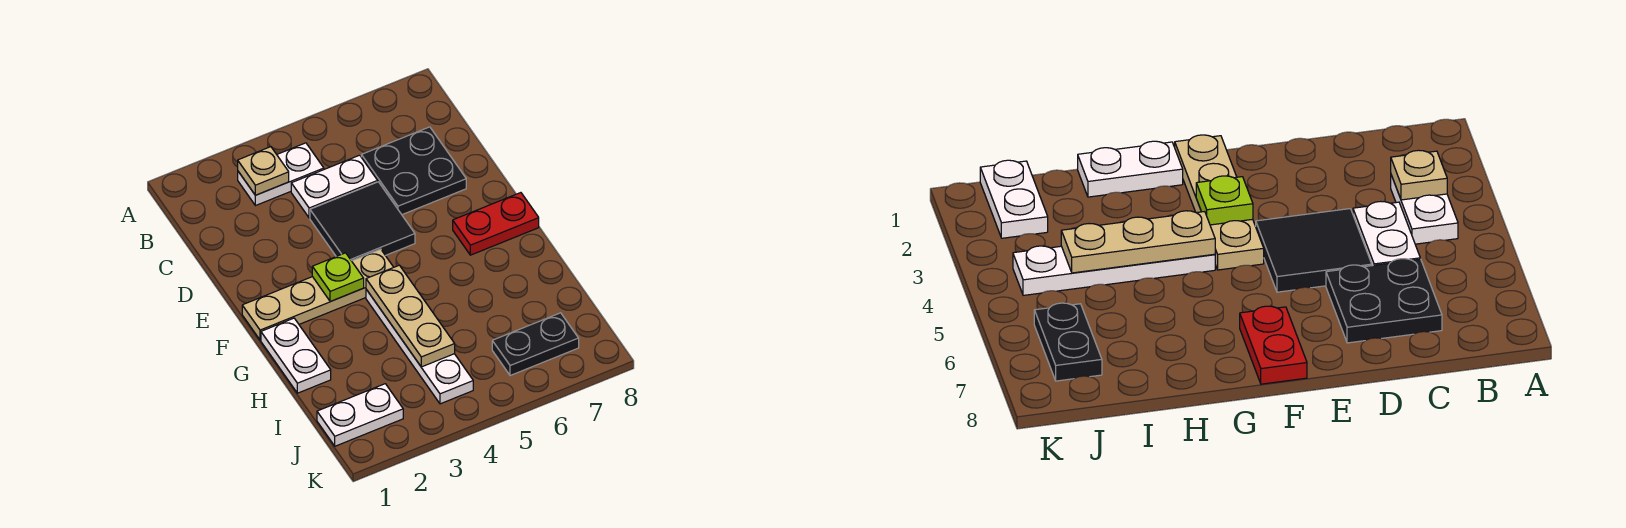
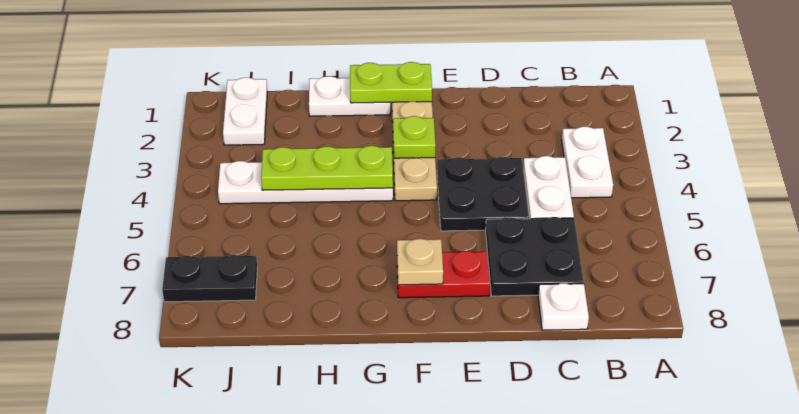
tan 1x1 plate [238,147,289,195] -> tan 1x1 plate moved to [397,239,443,285]
none -> white 1x1 plate [538,283,589,330]
black 2x2 tile [310,182,415,261] -> black 2x2 plate [437,157,529,231]
none -> lime 1x2 plate [350,62,432,103]
red 1x2 plate [453,193,539,255] -> red 1x2 plate turned to [397,251,490,298]
tan 1x3 plate [366,265,455,367] -> lime 1x3 plate [261,146,393,190]
black 1x2 plate [492,313,579,376] -> black 1x2 plate turned to [162,255,257,302]

